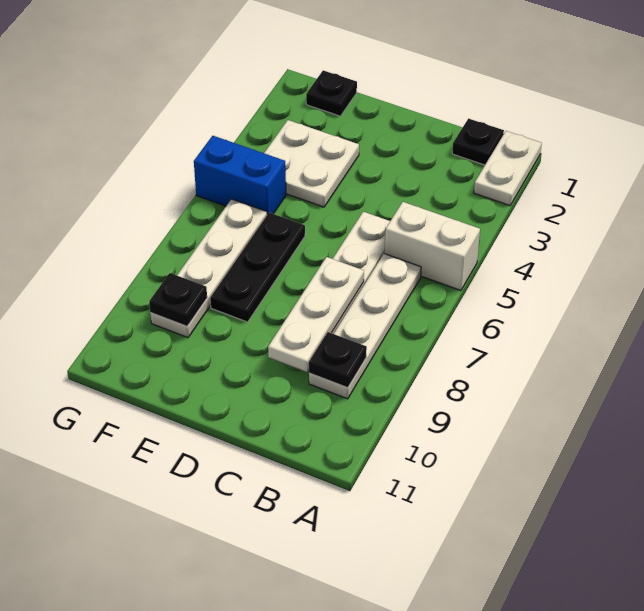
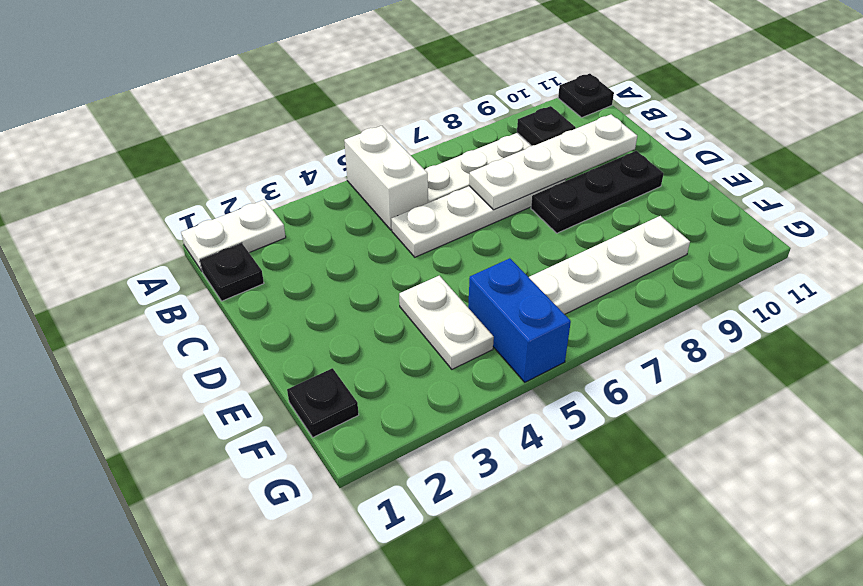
white 1x3 plate [268,257,364,372] -> white 1x4 plate [469,114,637,210]
white 2x2 plate [264,120,359,207] -> white 1x2 plate [399,276,494,369]
black 1x3 plate [210,213,305,322] -> black 1x3 plate moved to [531,151,664,233]
black 1x1 plate [149,273,207,326] -> black 1x1 plate moved to [558,74,614,118]

